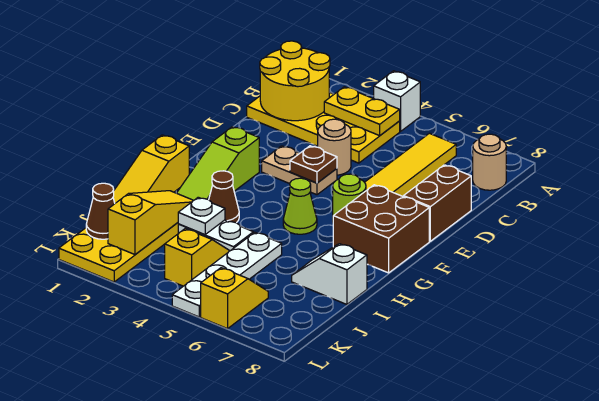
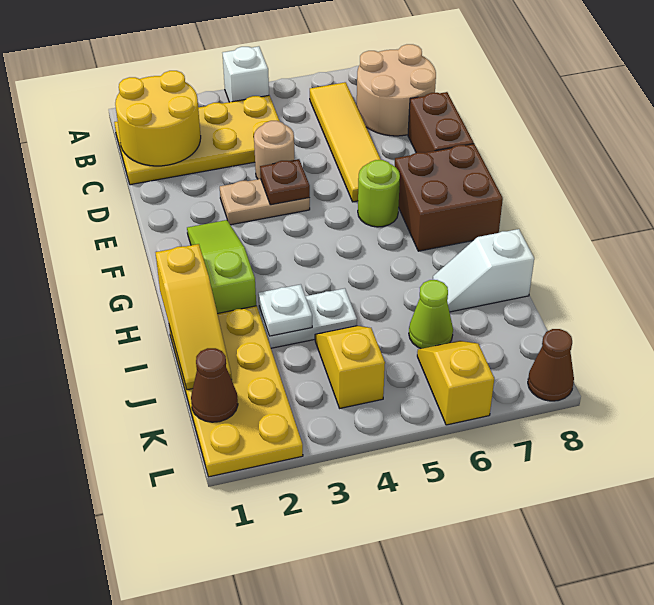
yellow 1x2 plate [324,87,400,136] -> none
tan 1x1 round brick [473,134,506,190] -> tan 2x2 round brick [357,44,436,136]
lime 1x3 slope [177,127,259,200] -> lime 1x3 slope turned to [187,220,256,314]
lime 1x1 cone [283,178,317,234] -> lime 1x1 cone moved to [409,280,453,349]
brown 1x1 cone [209,171,239,223] -> brown 1x1 cone moved to [528,329,574,401]
yellow 1x3 slope [108,191,193,254] -> none
white 1x4 plate [172,232,282,317] -> none

